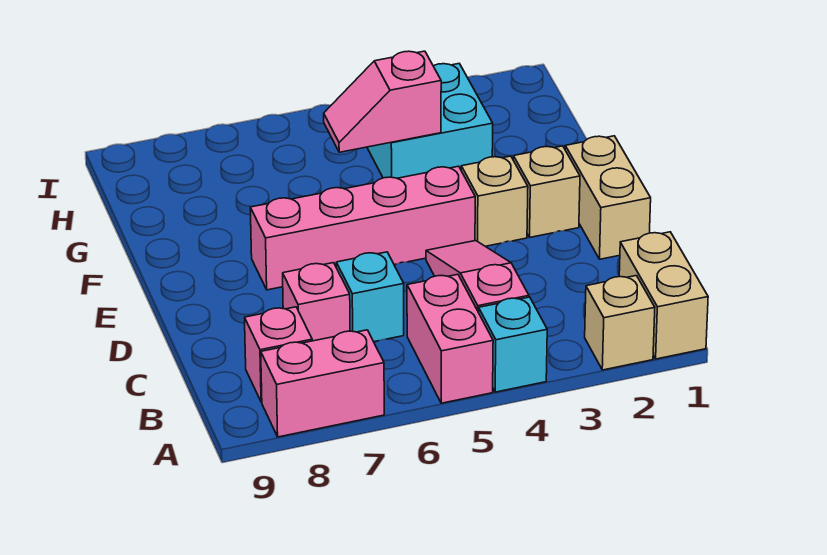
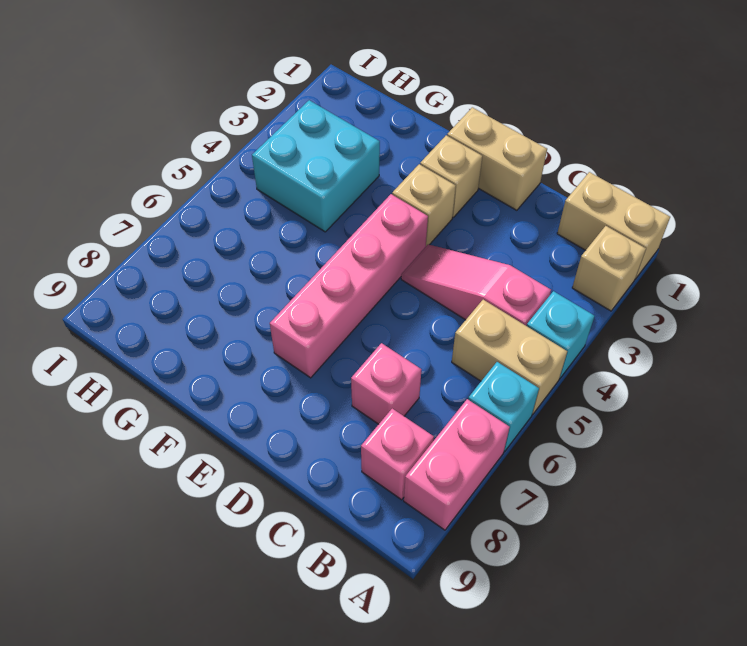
pink 1x2 brick [407,274,493,403] -> tan 1x2 brick [452,300,567,414]
cyan 1x1 brick [336,252,404,342] -> cyan 1x1 brick moved to [468,362,539,451]
pink 1x2 slope [324,51,441,152] -> none

